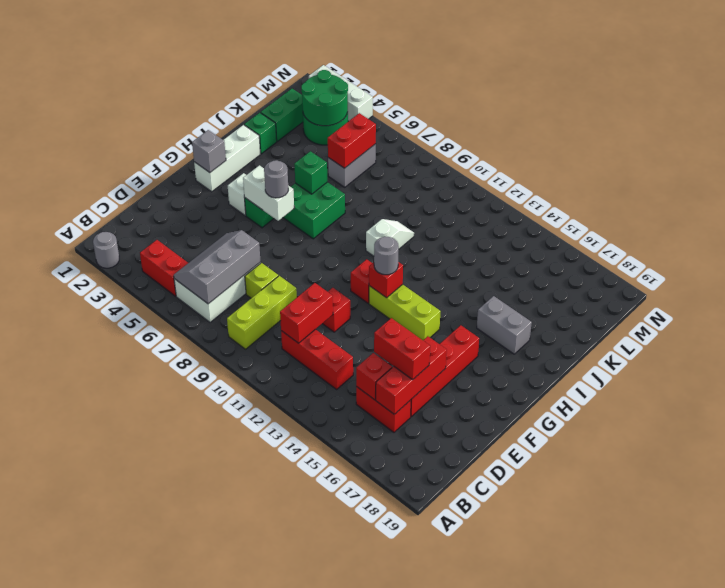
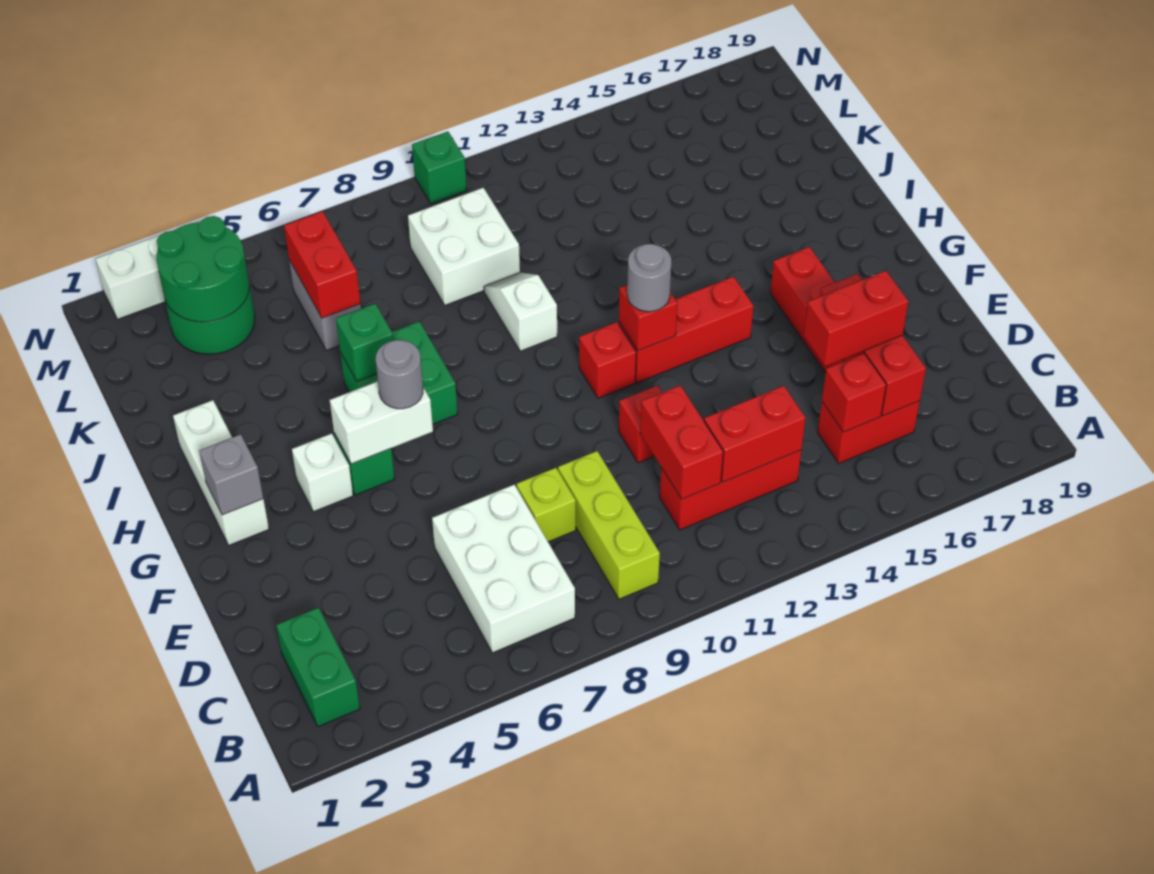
grey 1x1 round brick [93,232,119,268] -> none
red 1x2 brick [140,240,188,296] -> red 1x2 brick moved to [704,386,806,482]
grey 2x3 slope [174,230,261,304] -> none
lime 1x3 brick [369,284,441,340] -> red 1x3 brick [619,277,753,383]
grey 1x2 brick [477,296,532,354] -> none
green 1x1 brick [244,113,277,154] -> green 1x1 brick moved to [412,131,467,204]
green 1x2 brick [261,89,303,141] -> green 1x2 brick moved to [276,608,360,727]
none -> white 2x2 brick [408,188,520,305]

